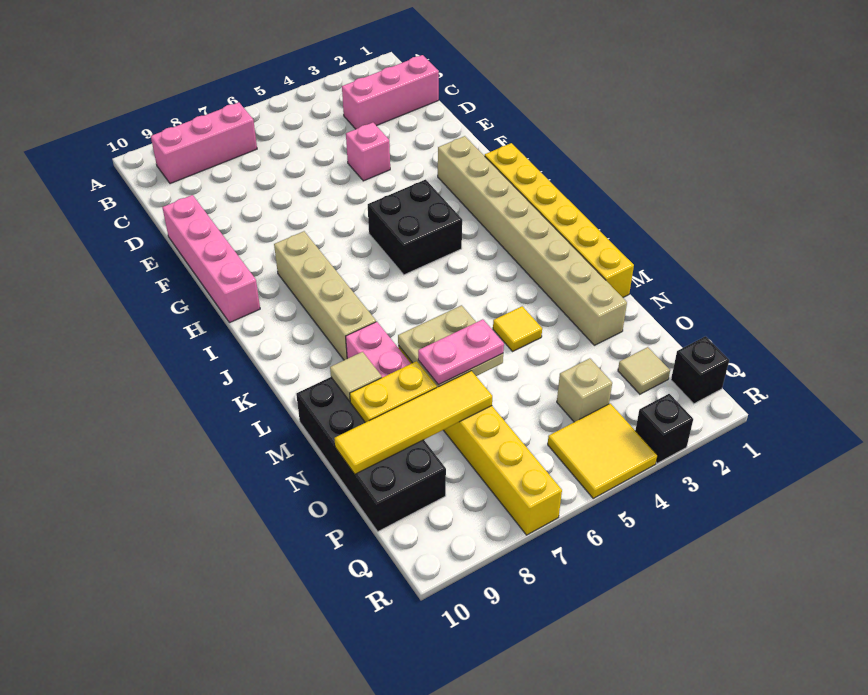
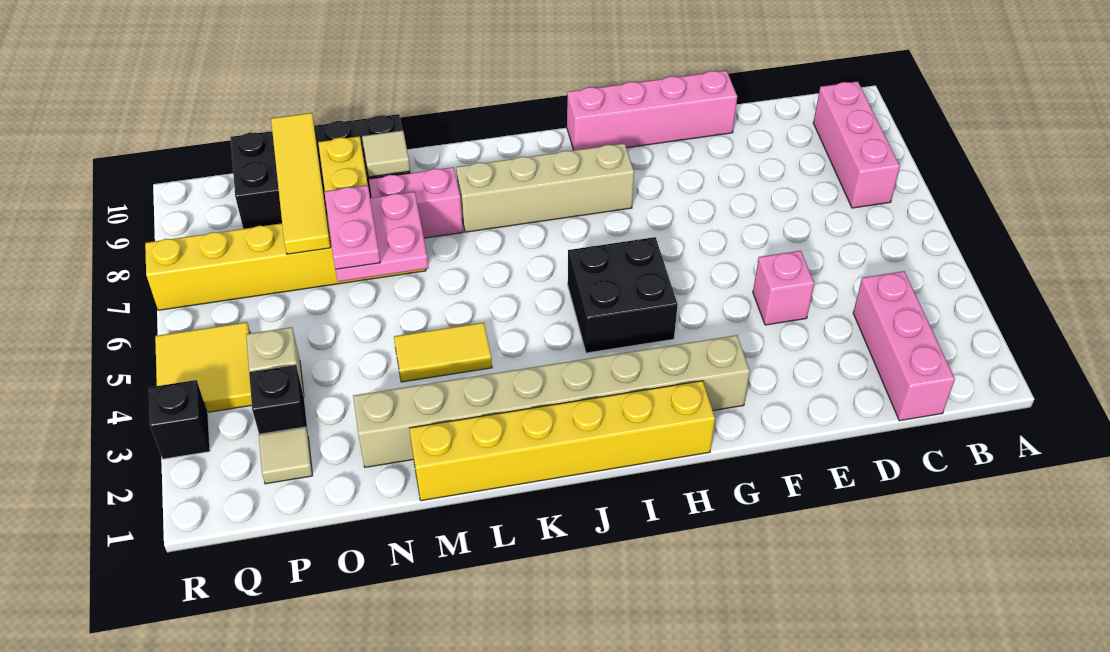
yellow 1x1 tile [493,306,542,351] -> yellow 1x2 tile [394,323,492,382]
tan 2x2 plate [398,305,503,387] -> pink 2x2 plate [336,192,428,282]
black 1x1 brick [671,336,729,404] -> black 1x1 brick moved to [249,365,308,434]

